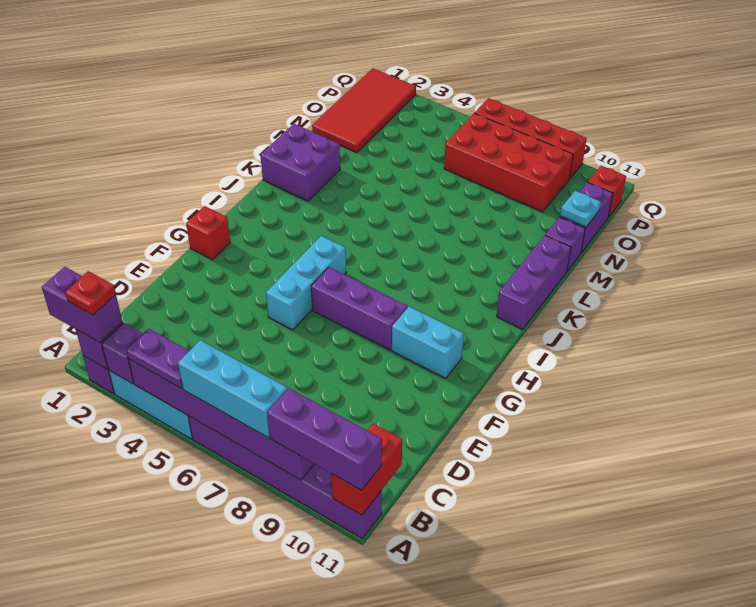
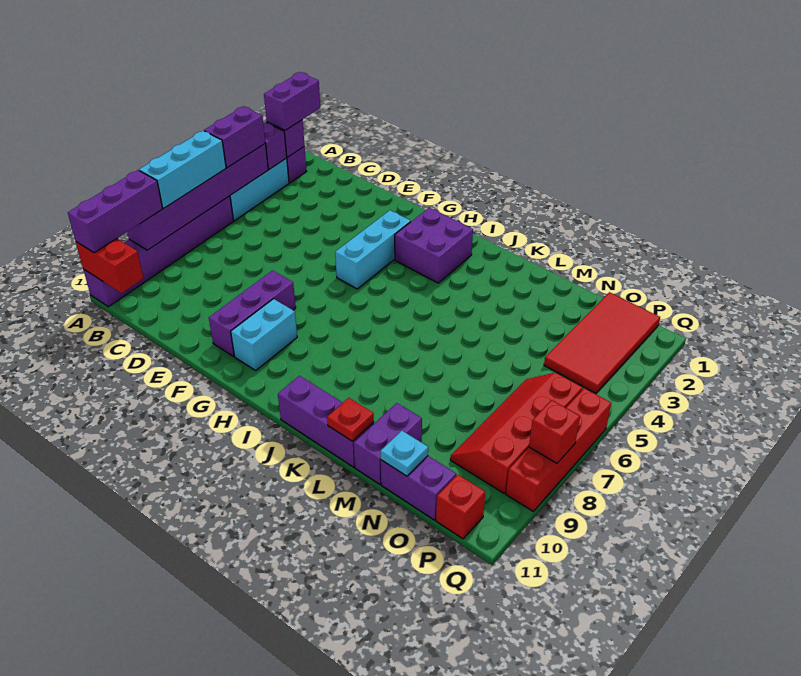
red 1x1 plate [65,271,116,315] -> red 1x1 plate moved to [327,398,374,441]
purple 1x2 plate [126,328,189,389] -> purple 1x2 brick [204,106,265,168]
cyan 1x3 brick [266,236,346,330] -> cyan 1x3 brick turned to [335,210,411,289]
red 1x1 brick [186,206,230,260] -> red 1x1 brick moved to [529,400,580,463]
purple 1x3 brick [311,267,408,350] -> purple 1x3 brick moved to [209,270,296,356]
purple 2x2 brick [260,124,340,201] -> purple 2x2 brick moved to [395,208,473,283]
purple 1x1 brick [545,217,585,271] -> purple 1x2 brick [354,403,422,484]
red 2x4 tile [312,68,416,153] -> red 2x4 tile turned to [544,292,660,393]
red 2x4 brick [444,113,573,212] -> red 2x4 slope [450,372,583,494]

